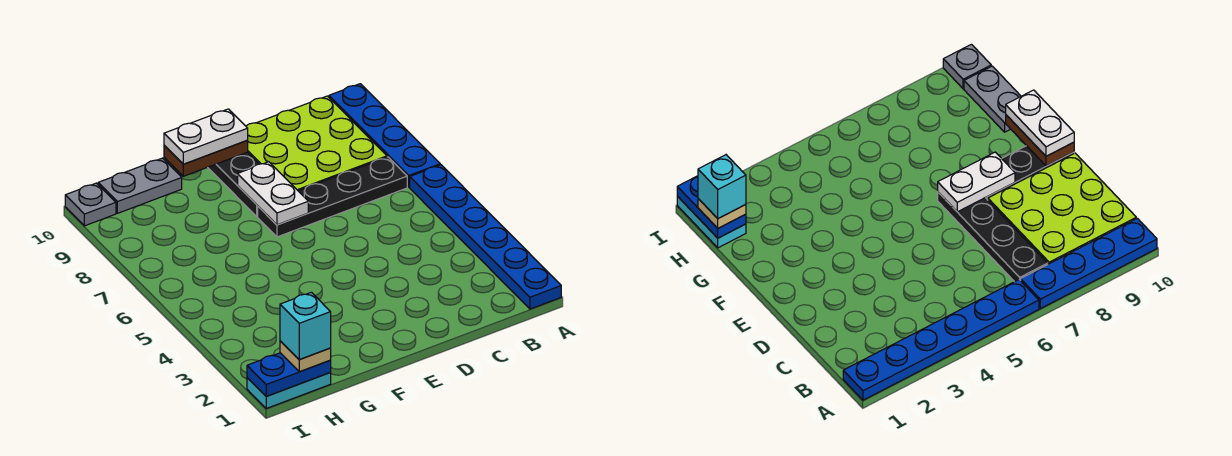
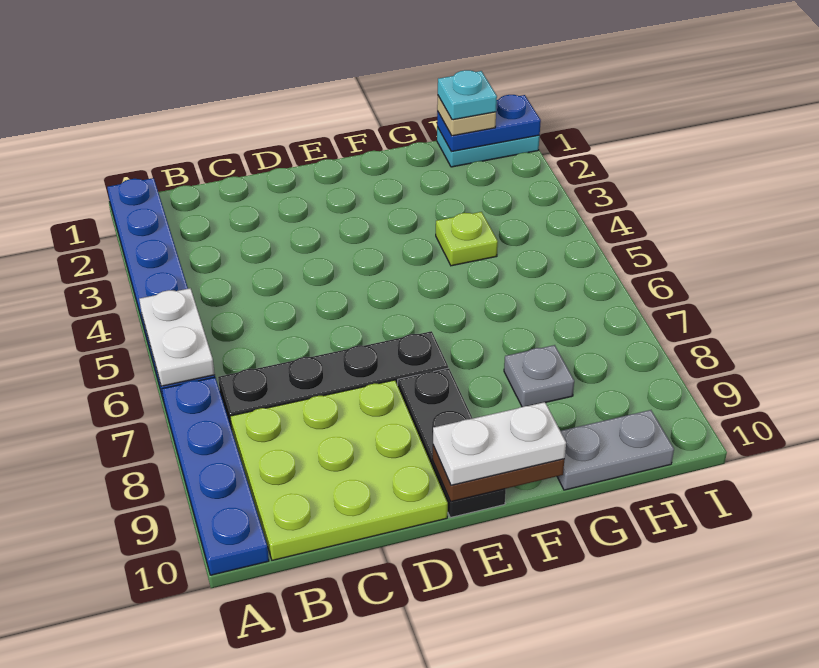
white 1x2 plate [238,162,308,225] -> white 1x2 plate moved to [139,288,215,387]
none -> lime 1x1 plate [436,212,498,266]
cyan 1x1 brick [280,292,331,360] -> cyan 1x1 plate [438,70,497,120]
grey 1x1 plate [65,183,116,226] -> grey 1x1 plate moved to [504,345,574,407]

